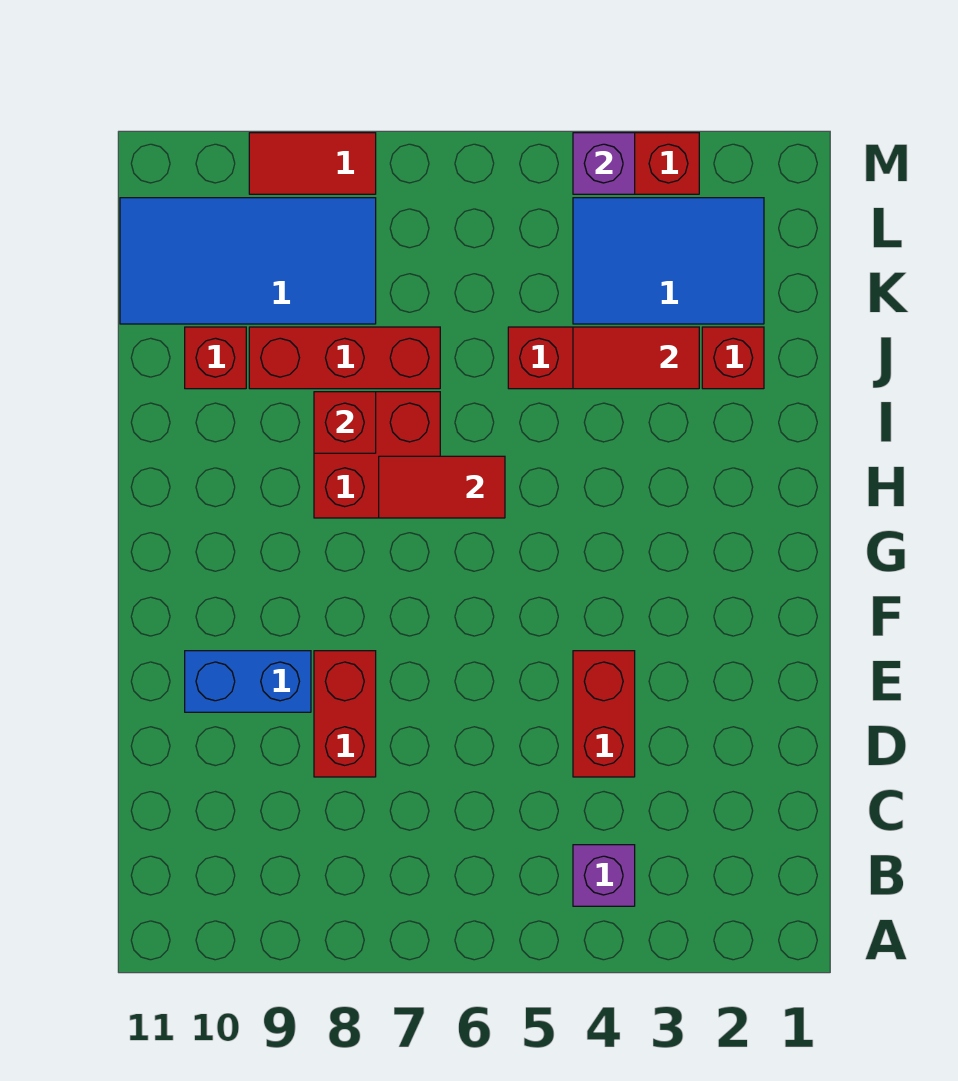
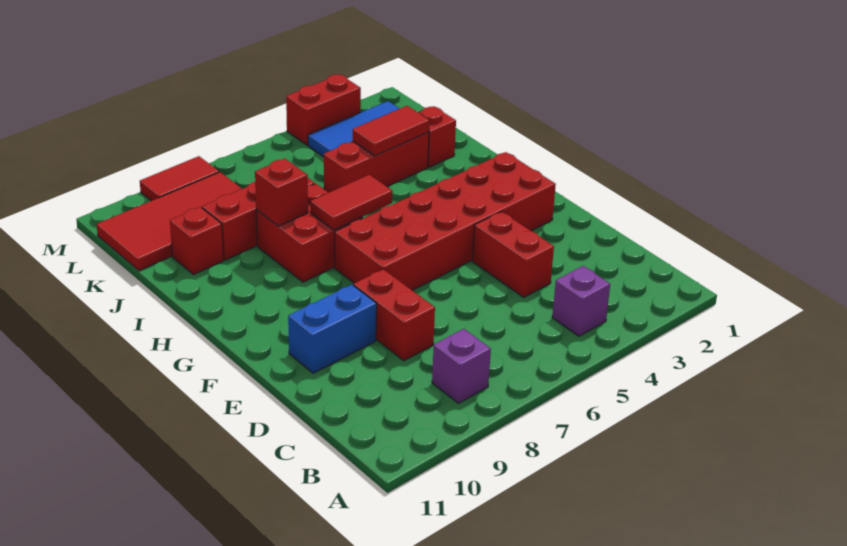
none -> red 2x6 brick [335,152,556,290]
blue 2x4 tile [120,198,376,324] -> red 2x4 tile [97,172,242,271]
purple 1x1 brick [573,133,635,194] -> purple 1x1 brick moved to [432,329,491,403]

